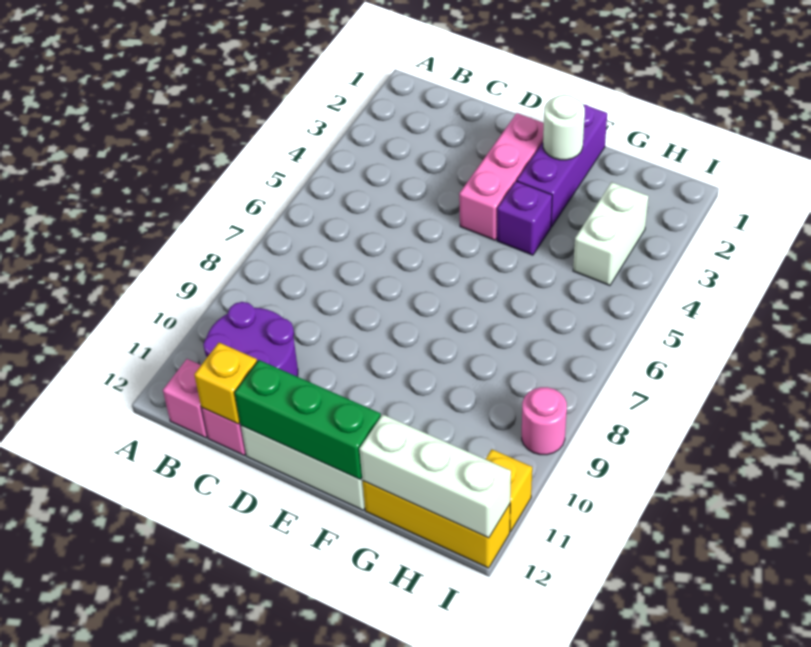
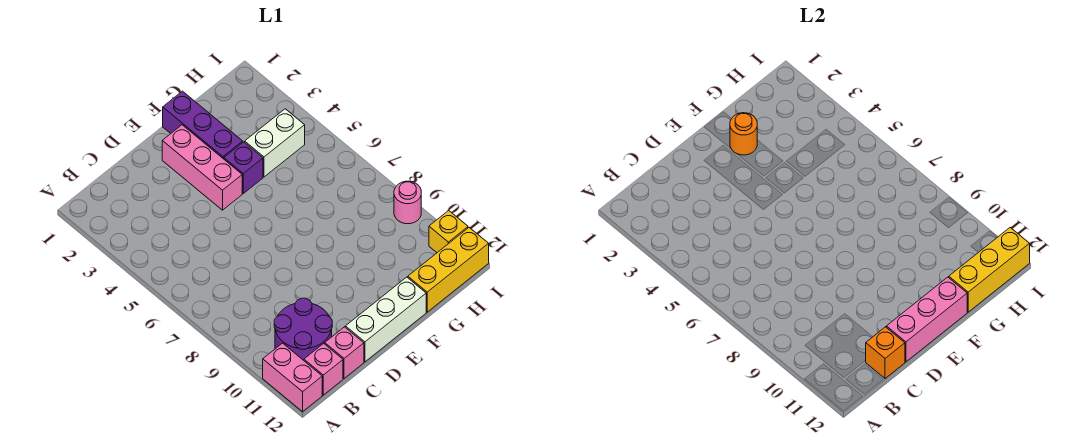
none -> pink 1x2 brick [263,343,322,412]
yellow 1x1 brick [194,343,257,424] -> orange 1x1 brick [866,327,905,378]
green 1x3 brick [235,360,381,479] -> pink 1x3 brick [886,277,967,362]
white 1x1 round brick [543,95,585,160] -> orange 1x1 round brick [730,113,757,155]
white 1x3 brick [359,415,511,538] -> yellow 1x3 brick [949,228,1030,312]
white 1x2 brick [573,182,649,286] -> white 1x2 brick turned to [245,109,305,177]

